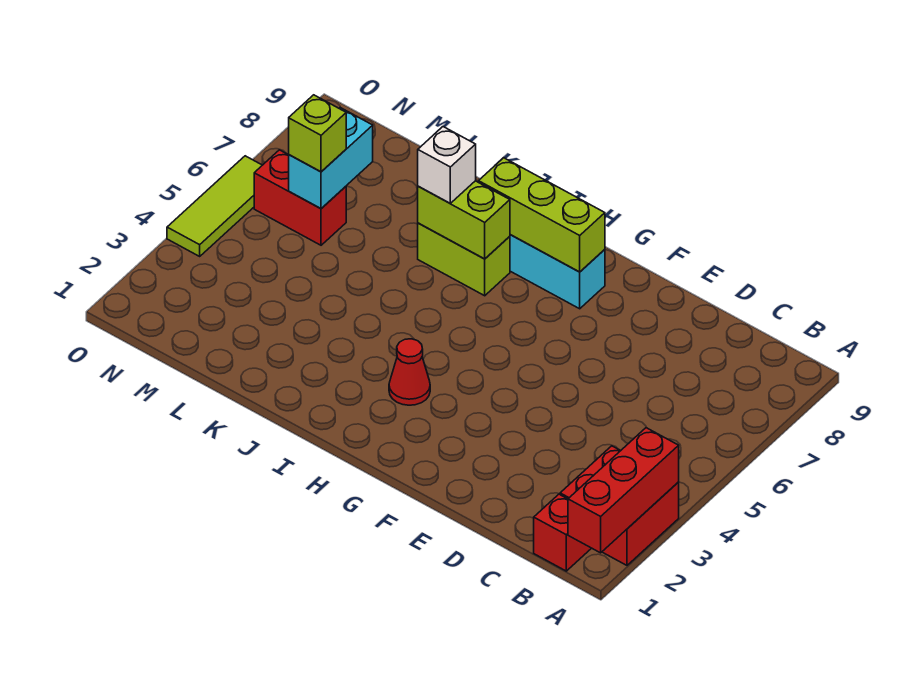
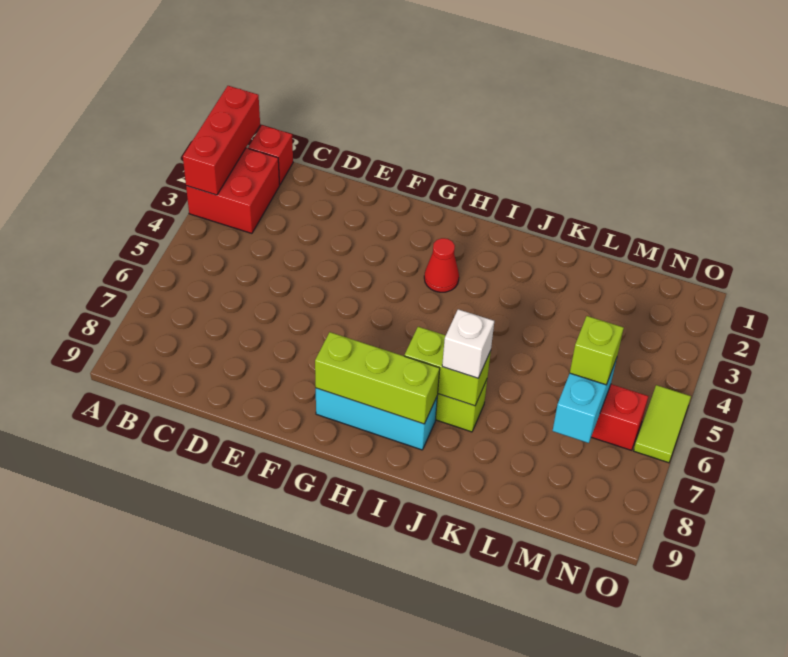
lime 1x3 tile [167,156,262,256] -> lime 1x2 tile [634,385,691,463]

